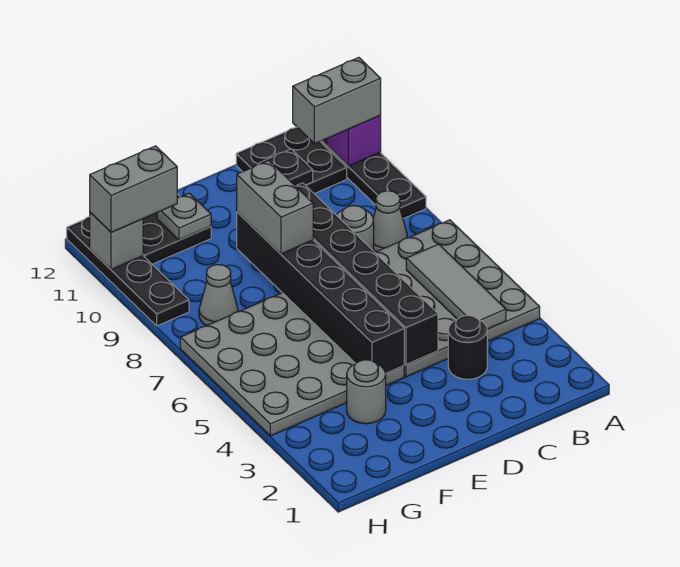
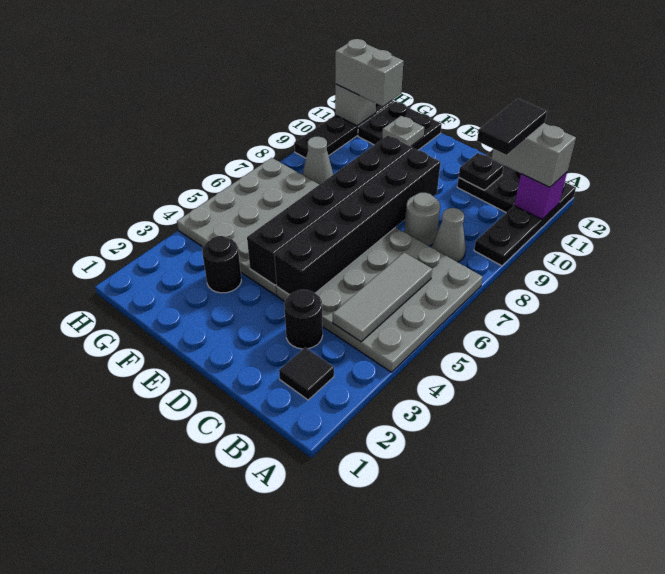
none -> black 1x1 tile [279,347,334,400]
none -> black 1x2 tile [477,99,547,155]
grey 1x2 brick [237,161,313,254] -> none
grey 1x1 round brick [347,360,386,424] -> black 1x1 round brick [202,236,241,293]

